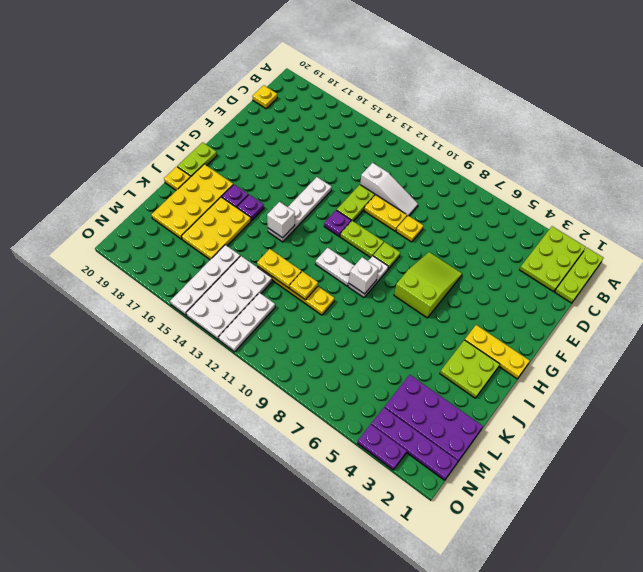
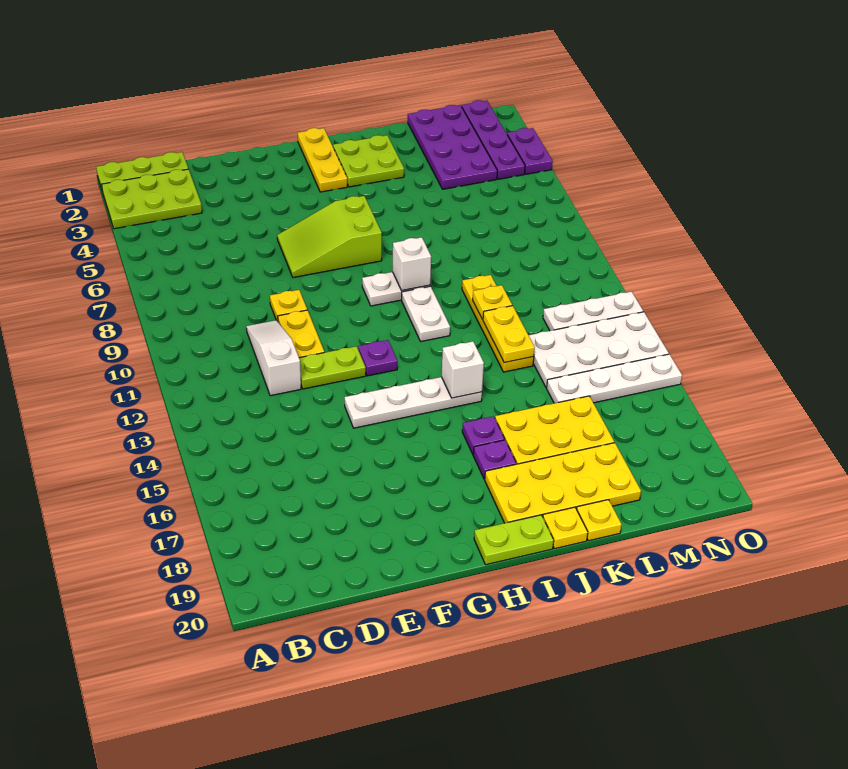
yellow 1x1 plate [252,85,277,109] -> yellow 1x1 plate moved to [577,500,622,541]
lime 1x1 plate [373,242,400,269] -> none
lime 1x2 plate [340,221,384,258] -> none

